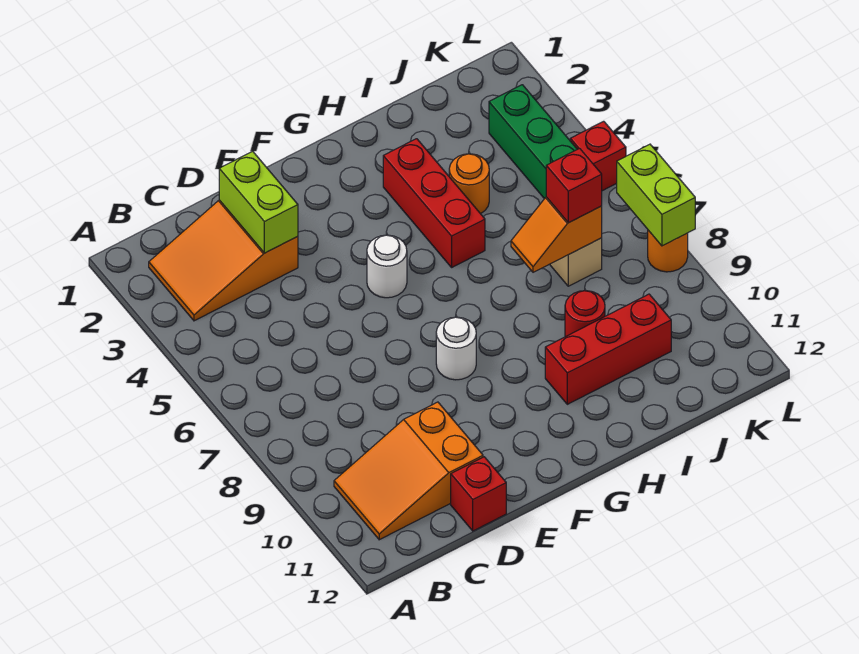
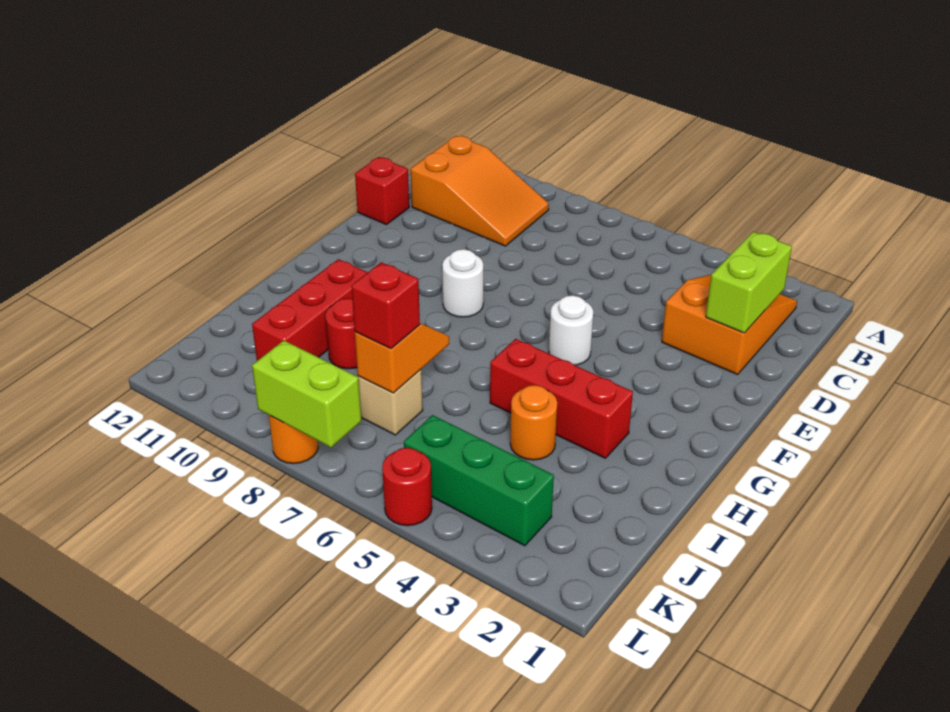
orange 2x3 slope [334,402,483,540] -> orange 2x3 slope turned to [411,136,549,246]
lime 1x2 brick [219,151,298,253] -> lime 1x2 brick turned to [706,232,792,333]
red 1x1 brick [570,121,626,191] -> red 1x1 round brick [382,448,432,526]

